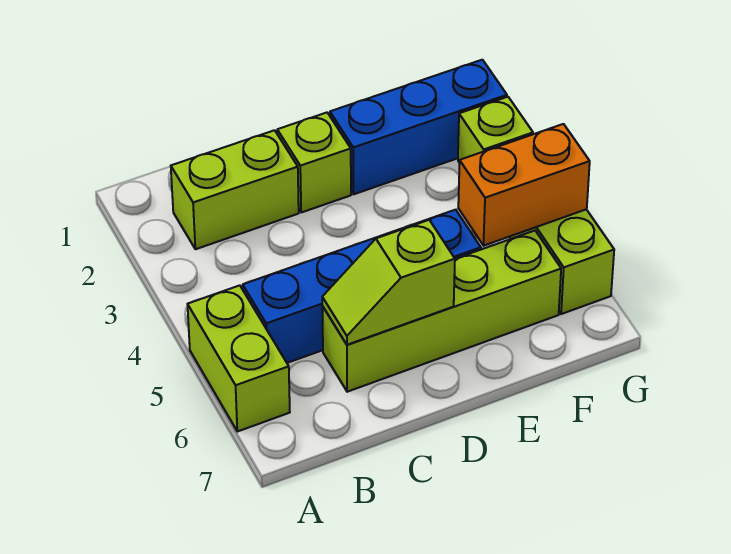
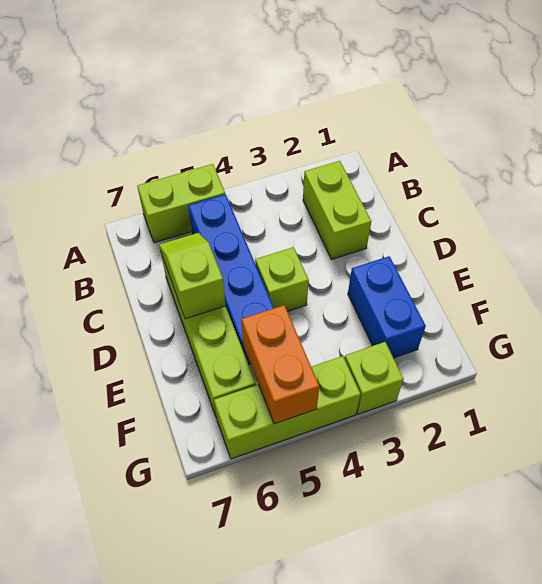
lime 1x1 brick [277,113,351,212] -> lime 1x1 brick moved to [255,247,309,311]
blue 1x3 brick [330,60,507,194] -> blue 1x2 brick [348,256,426,358]

